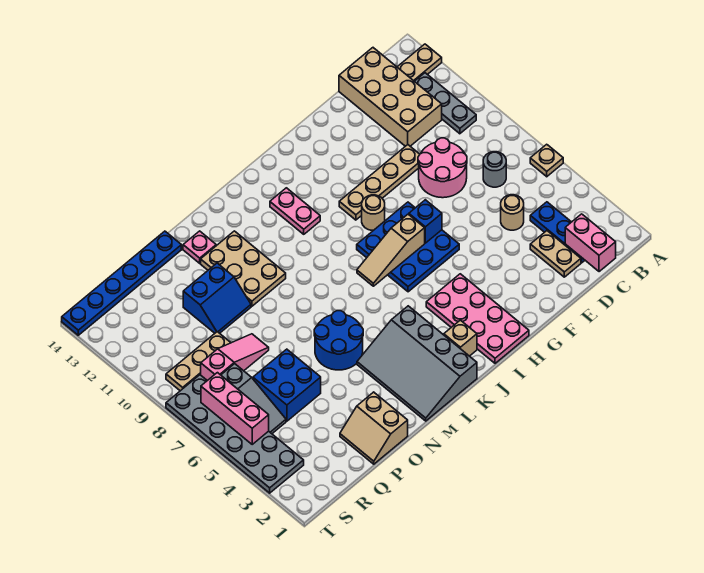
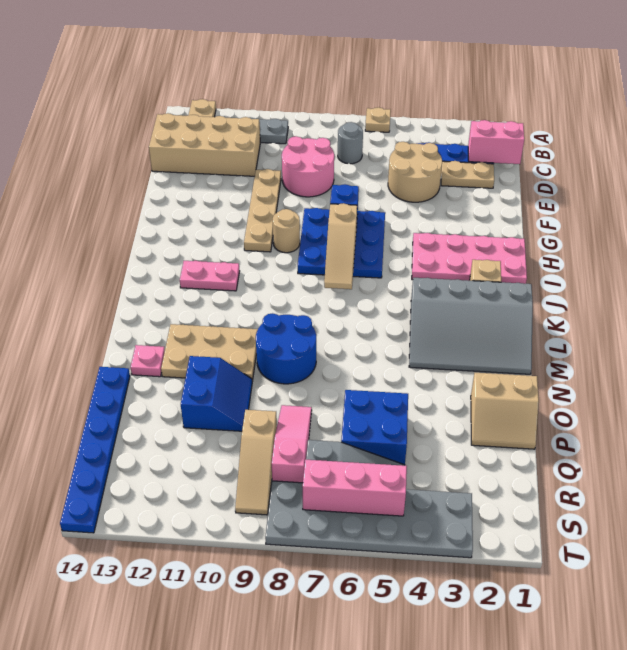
tan 1x1 round brick [501,195,524,230] -> tan 2x2 round brick [388,142,442,202]
blue 2x2 round brick [314,311,363,370] -> blue 2x2 round brick moved to [256,313,316,384]
tan 1x3 plate [166,332,231,391] -> tan 1x3 slope [235,410,277,515]

